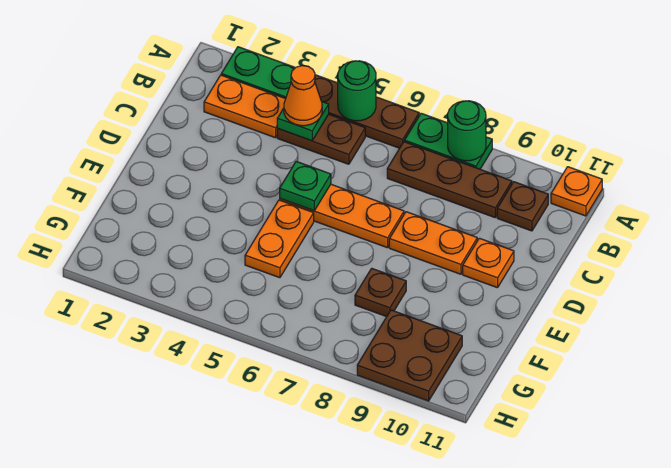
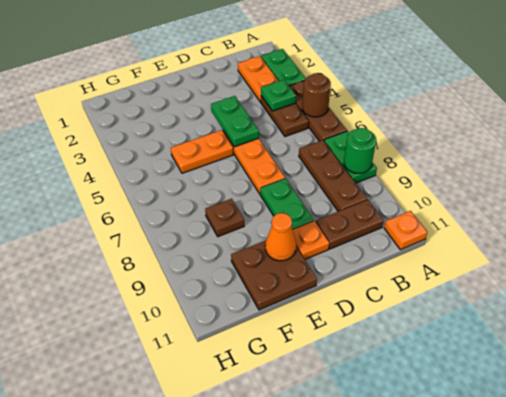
green 1x1 round brick [338,61,376,121] -> brown 1x1 round brick [302,73,331,117]
orange 1x1 cone [284,66,322,126] -> orange 1x1 cone moved to [265,213,296,261]
brown 1x1 plate [497,182,548,231] -> brown 1x2 plate [316,200,384,249]
green 1x1 plate [280,161,331,211] -> green 1x2 plate [211,96,259,147]
orange 1x2 plate [389,212,477,274] -> green 1x2 plate [260,178,314,230]
brown 2x2 plate [357,310,462,401] -> brown 2x2 plate moved to [231,240,317,310]

